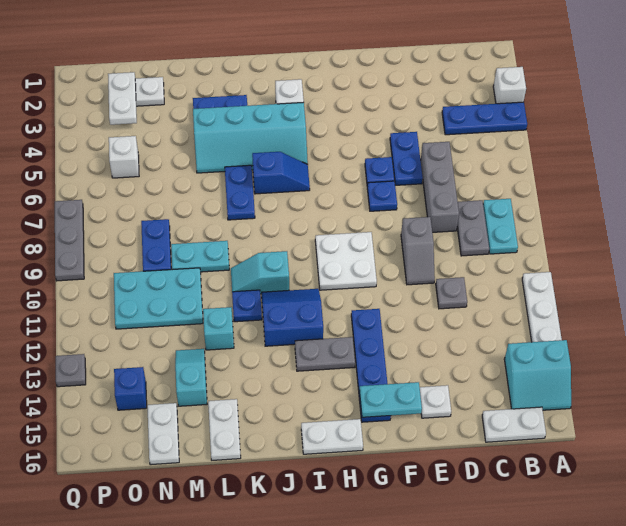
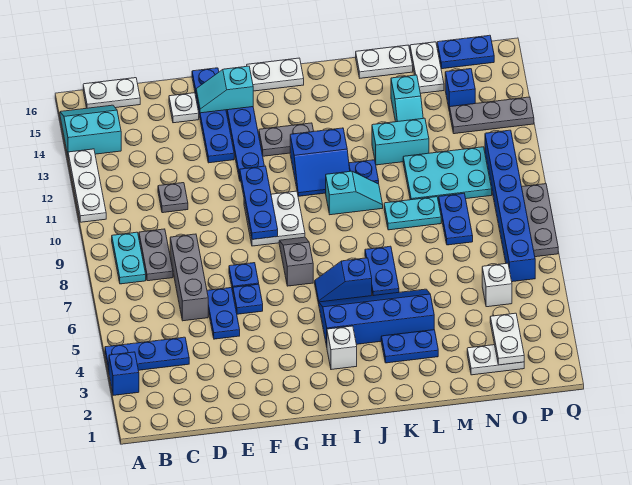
white 1x1 brick [493,67,526,104] -> blue 1x1 brick [109,352,139,395]
grey 1x2 slope [401,217,435,285] -> grey 1x2 slope moved to [279,237,313,286]
none -> blue 1x4 plate [192,68,234,163]
cyan 1x2 plate [359,382,422,417] -> cyan 1x2 slope [196,66,253,113]
none -> blue 1x3 plate [240,166,278,240]
cyan 2x4 slope [193,102,308,173] -> blue 2x4 slope [319,289,434,346]
cyan 1x1 brick [203,307,234,350] -> cyan 1x2 brick [372,118,429,165]
white 1x2 plate [208,399,241,460] -> white 1x2 plate turned to [356,45,413,78]
none -> blue 1x2 plate [437,35,494,69]
none -> blue 1x6 brick [485,130,535,282]
grey 1x1 plate [56,354,86,387] -> grey 1x3 plate [450,97,534,134]

